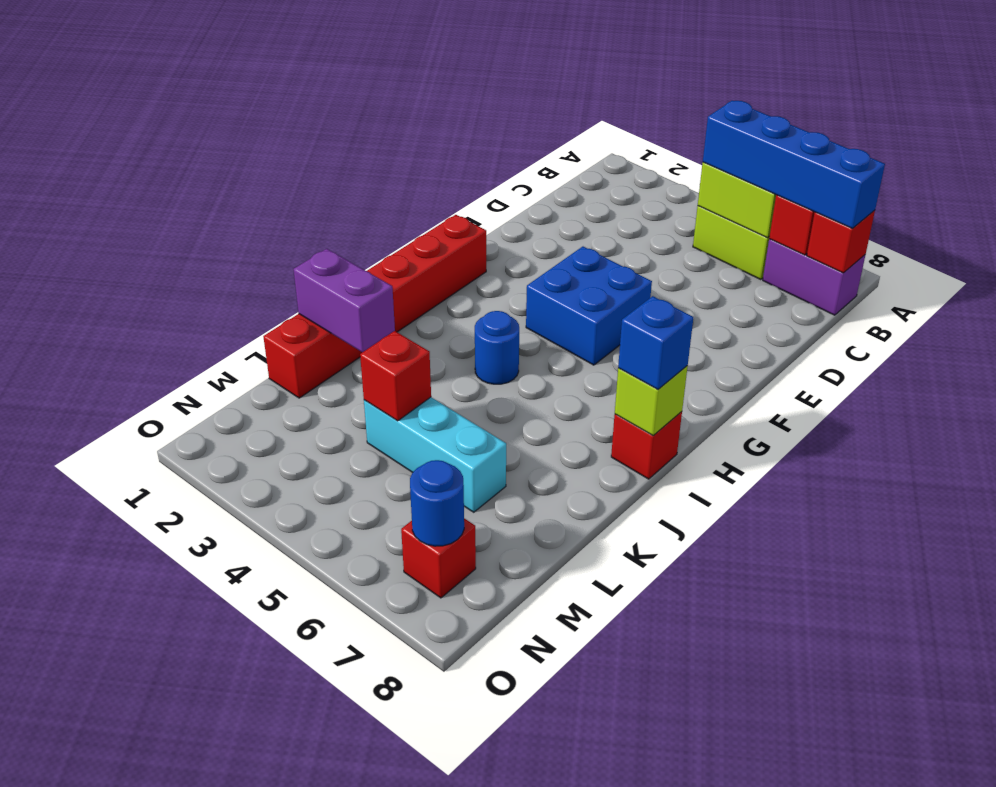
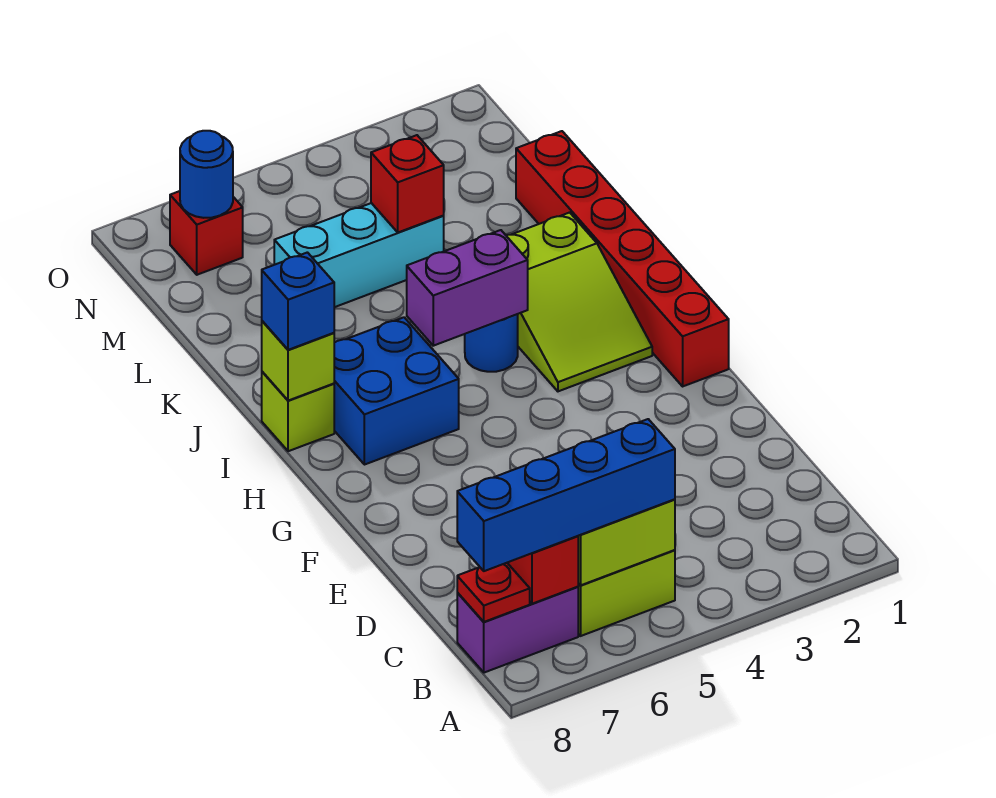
red 1x1 brick [807,210,875,273] -> red 1x1 plate [457,563,530,622]
blue 2x2 brick [526,247,652,365] -> blue 2x2 brick moved to [334,317,459,465]
none -> lime 2x3 slope [506,213,652,391]
red 1x1 brick [611,412,682,479] -> lime 1x1 brick [262,372,334,451]
purple 1x2 brick [293,249,395,352] -> purple 1x2 brick moved to [407,230,528,346]

